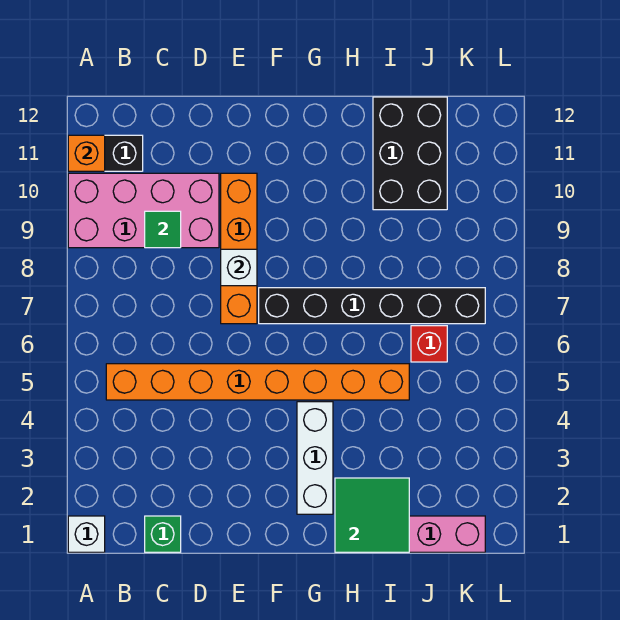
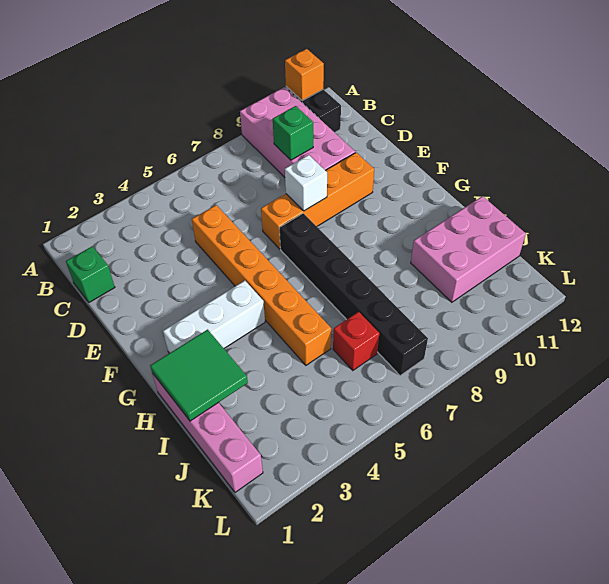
white 1x1 brick [68,516,105,552] -> none
orange 1x8 brick [106,364,409,400] -> orange 1x6 brick [192,205,331,365]
green 1x1 tile [145,211,181,248] -> green 1x1 brick [273,106,313,160]
black 2x3 brick [373,97,447,210] -> pink 2x3 brick [411,196,526,302]

